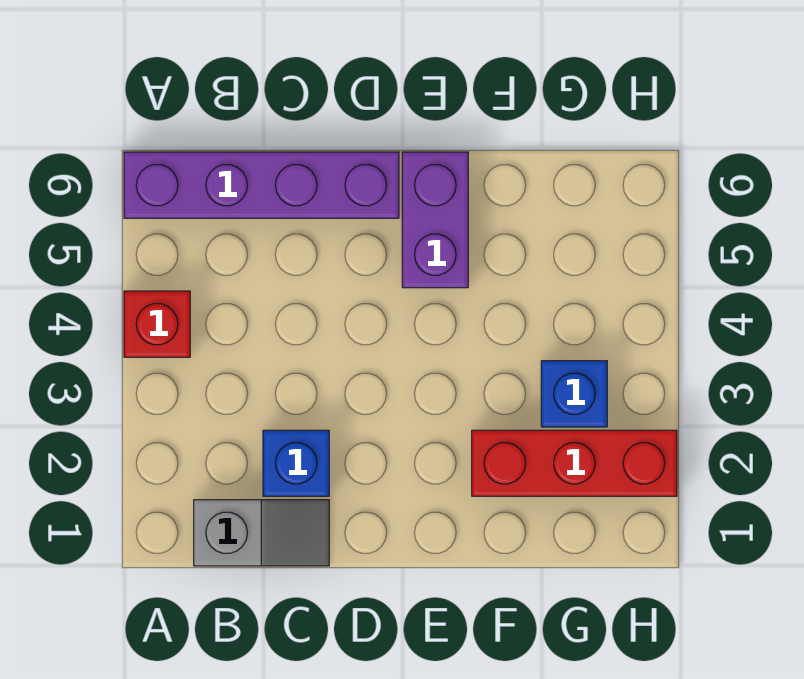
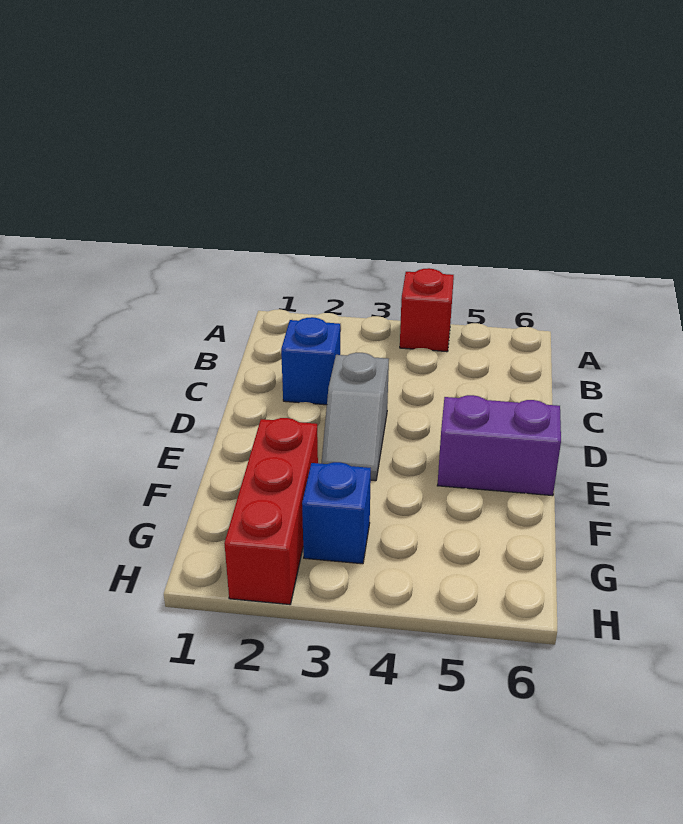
purple 1x4 brick [124,152,399,218] -> none
grey 1x2 slope [194,500,329,566] -> grey 1x2 slope moved to [321,353,389,481]

